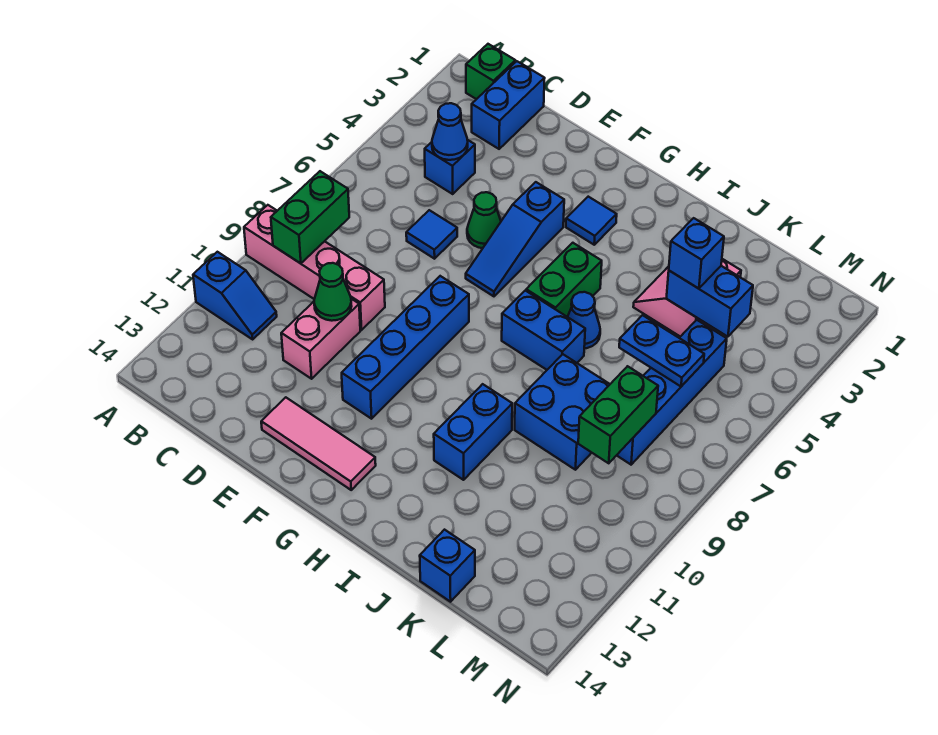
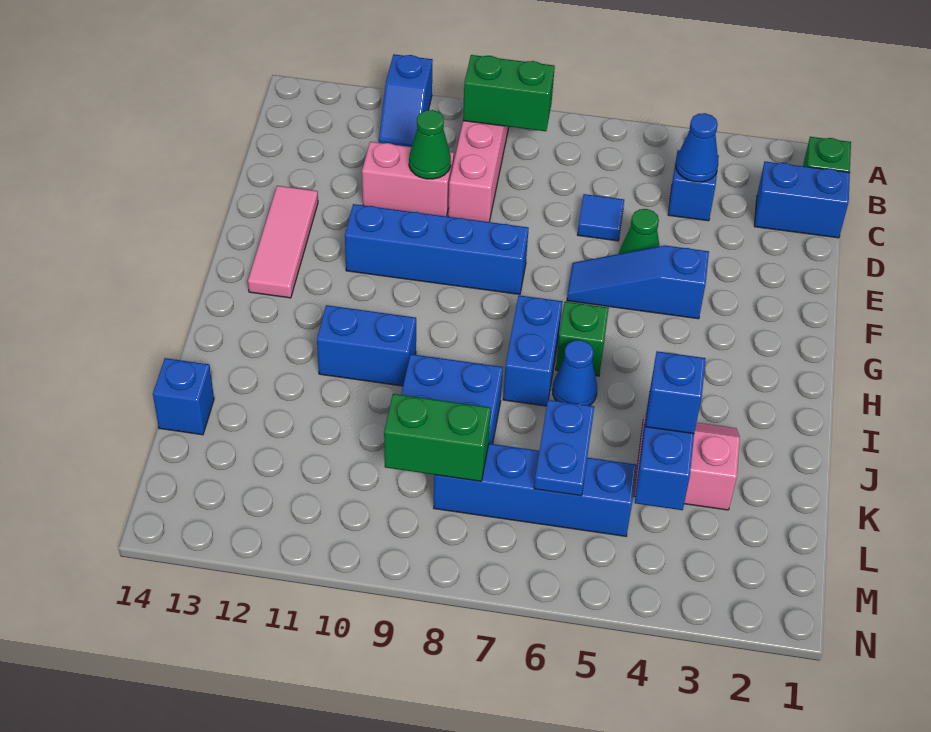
blue 1x1 tile [566,197,617,245] -> none
green 1x2 brick [526,243,602,317] -> green 1x1 brick [556,302,609,376]

